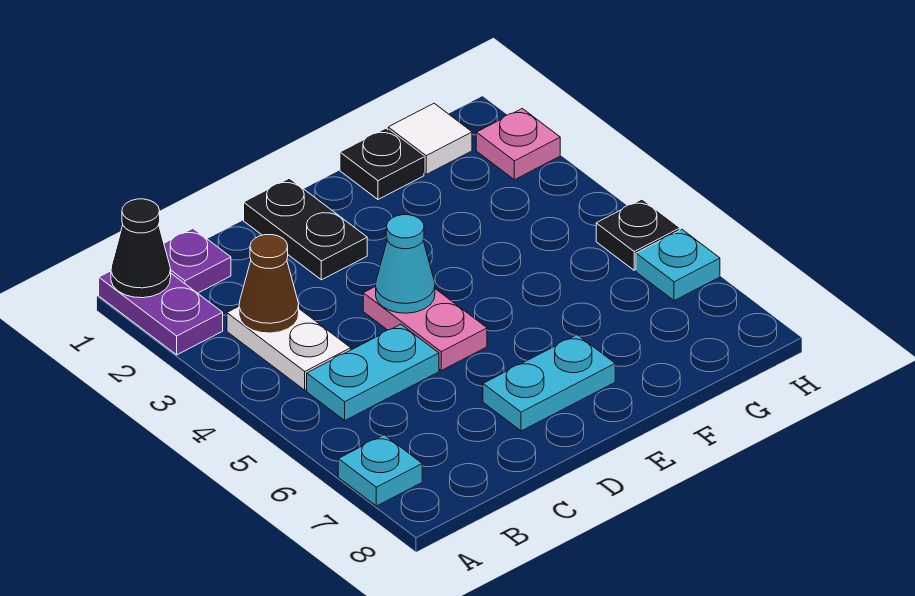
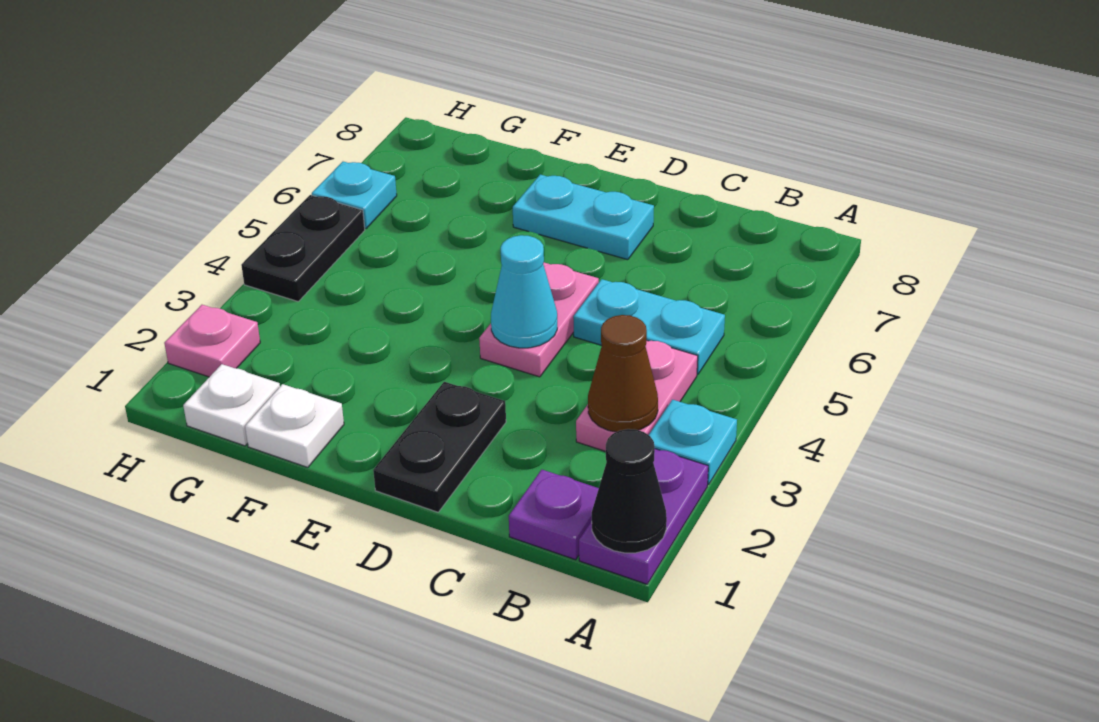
cyan 1x1 plate [338,435,422,506] -> cyan 1x1 plate moved to [649,400,737,484]
white 1x2 plate [227,307,351,390] -> pink 1x2 plate [576,340,698,451]
black 1x1 plate [340,128,424,199] -> white 1x1 plate [245,384,344,467]
white 1x1 tile [388,103,472,174] -> white 1x1 plate [183,364,280,446]
black 1x1 plate [596,199,680,270] -> black 1x2 plate [241,195,365,301]

